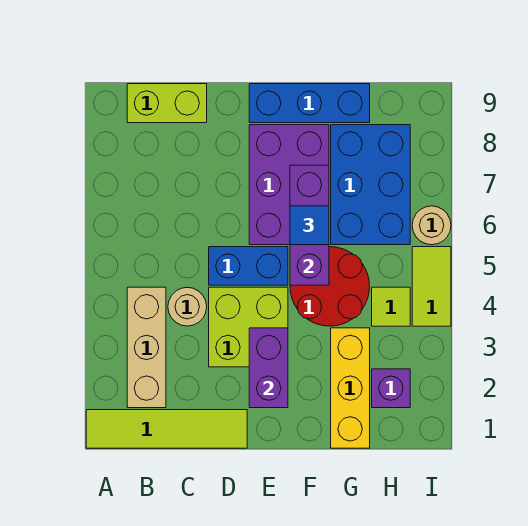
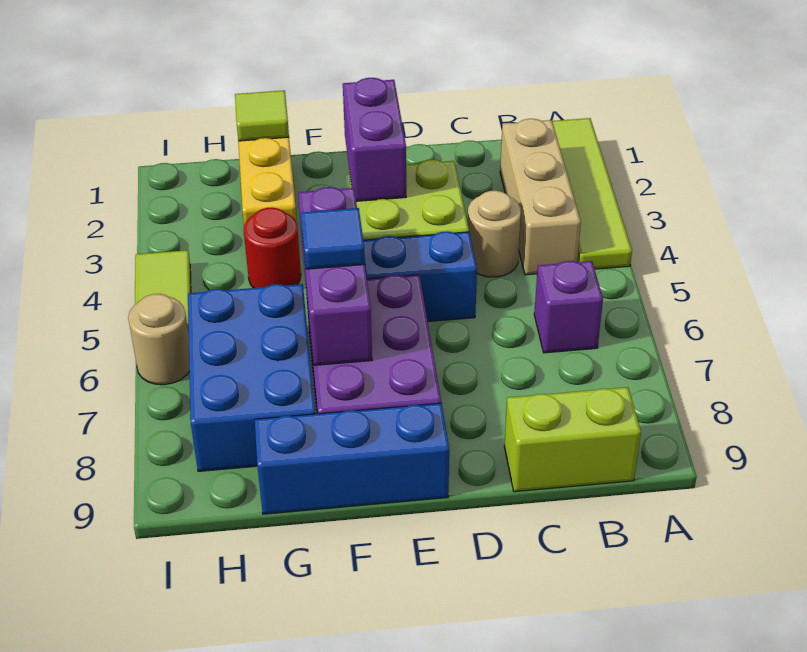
lime 1x4 tile [86,410,247,448] -> lime 1x4 tile turned to [552,118,632,269]
red 2x2 round brick [290,247,370,326] -> red 1x1 round brick [244,208,301,288]
purple 1x1 brick [372,369,410,408] -> purple 1x1 brick moved to [534,261,603,353]
lime 1x1 tile [372,287,410,326] -> lime 1x1 tile moved to [235,90,289,141]

